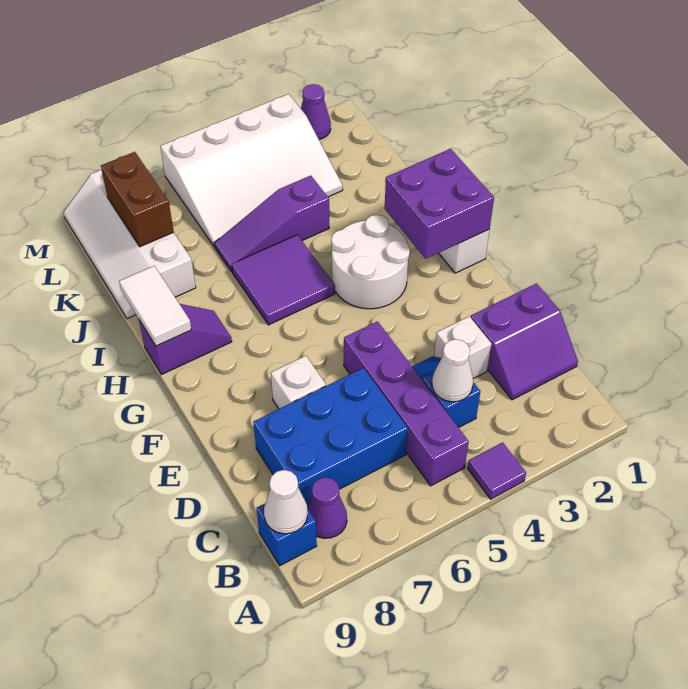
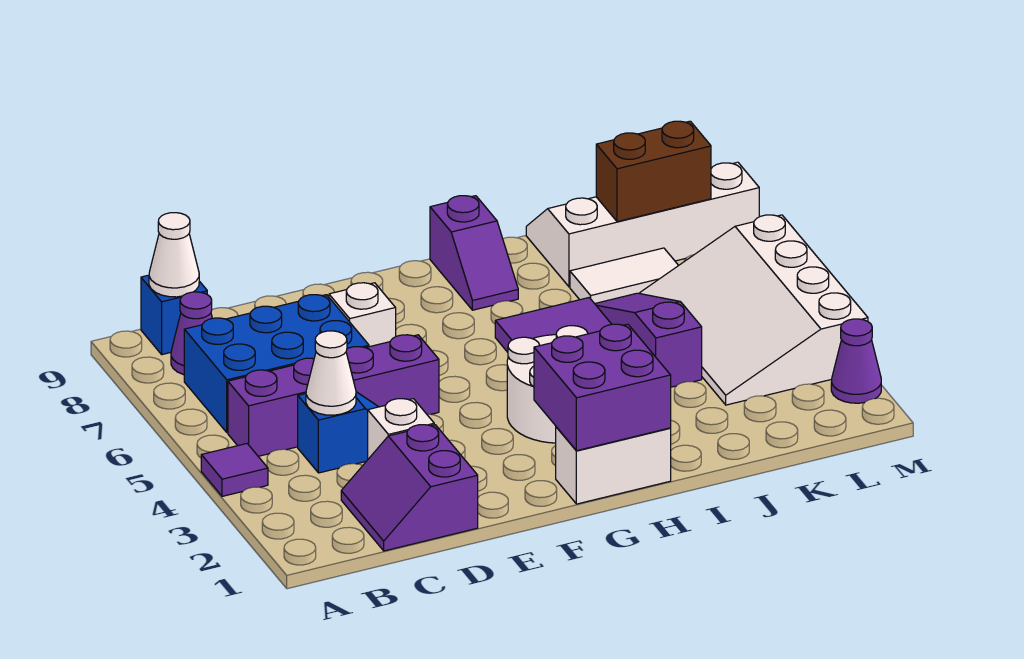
blue 2x3 brick [253,368,408,506] -> blue 2x3 brick turned to [184,295,369,433]
white 1x2 tile [119,266,191,346] -> white 1x2 tile moved to [570,248,679,304]

